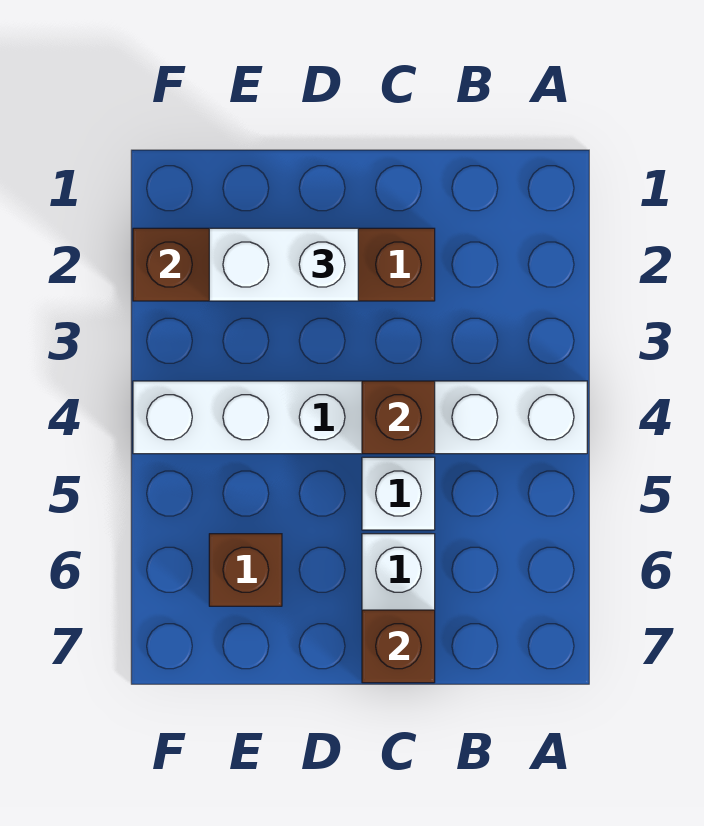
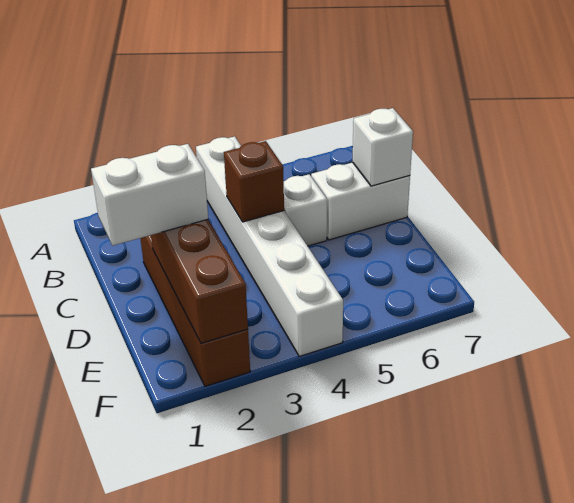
brown 1x1 brick [362,610,435,683] -> white 1x1 brick [352,108,413,186]
white 1x2 brick [209,228,358,301] -> white 1x2 brick turned to [91,144,208,246]
brown 1x1 brick [209,534,282,606] -> none

